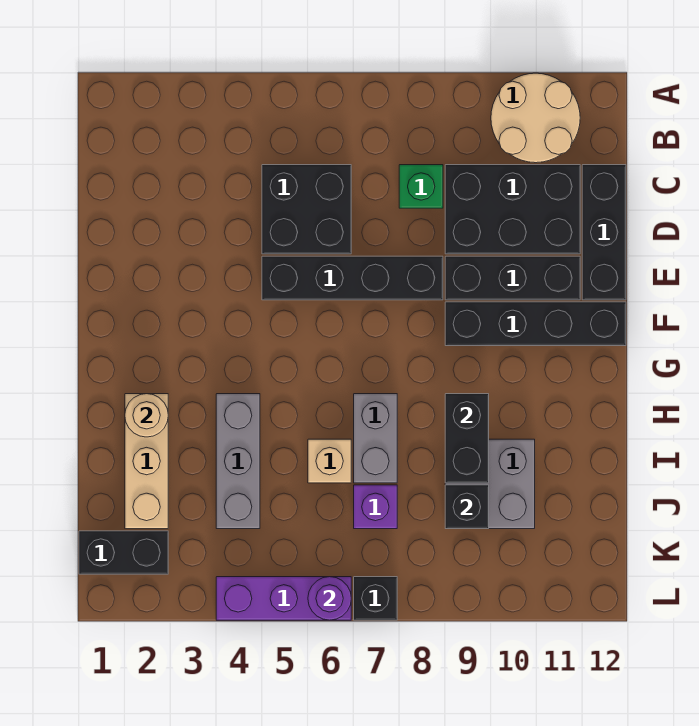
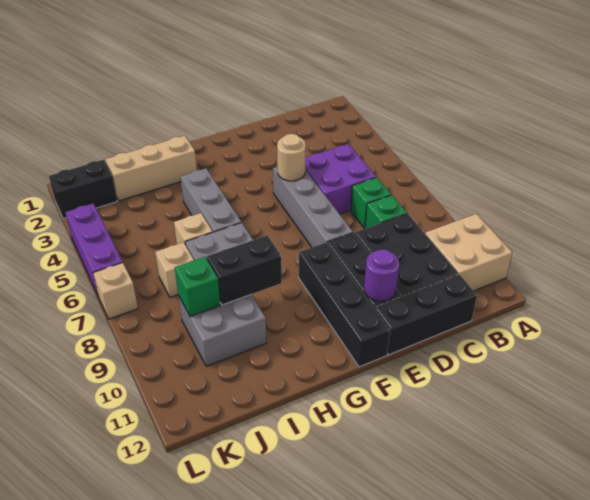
tan 2x2 round brick [491,73,580,163] -> tan 2x2 brick [425,214,512,291]
black 2x2 brick [262,165,351,254] -> purple 2x2 brick [305,144,376,214]
none -> green 1x1 brick [351,177,391,228]
black 1x4 brick [262,256,443,300] -> grey 1x4 brick [273,166,353,247]
tan 1x1 round brick [125,394,168,437] -> tan 1x1 round brick moved to [277,134,306,181]
grey 1x3 brick [216,394,260,529] -> grey 1x3 brick turned to [180,168,241,232]
purple 1x1 brick [354,485,397,529] -> tan 1x1 brick [155,242,194,297]
black 1x1 brick [445,485,489,529] -> green 1x1 brick [175,257,220,317]
black 1x2 brick [79,531,168,574] -> black 1x2 brick turned to [49,160,117,218]
purple 1x1 round brick [308,577,351,620] -> purple 1x1 round brick moved to [364,249,399,301]
black 1x1 brick [354,577,397,620] -> tan 1x1 brick [93,263,138,319]

